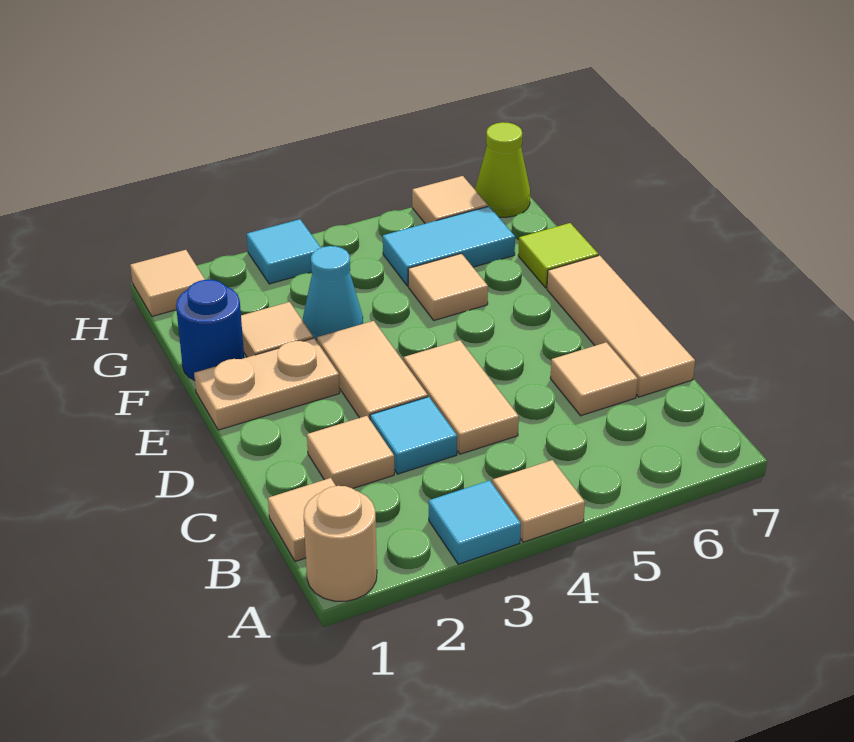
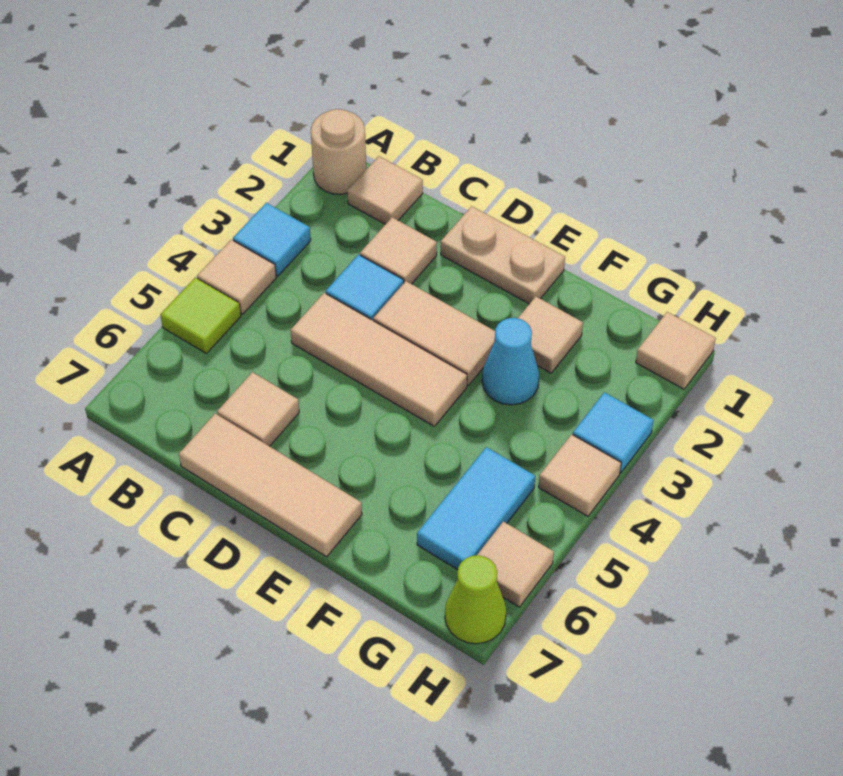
tan 1x2 tile [404,340,519,454] -> tan 1x3 tile [290,293,467,427]
tan 1x2 plate [194,338,340,430] -> tan 1x2 plate turned to [441,206,565,304]
blue 1x1 round brick [176,280,244,380] -> none
tan 1x1 tile [408,254,488,320] -> tan 1x1 tile moved to [538,434,621,516]
lime 1x1 tile [518,223,598,288] -> lime 1x1 tile moved to [160,277,241,353]

